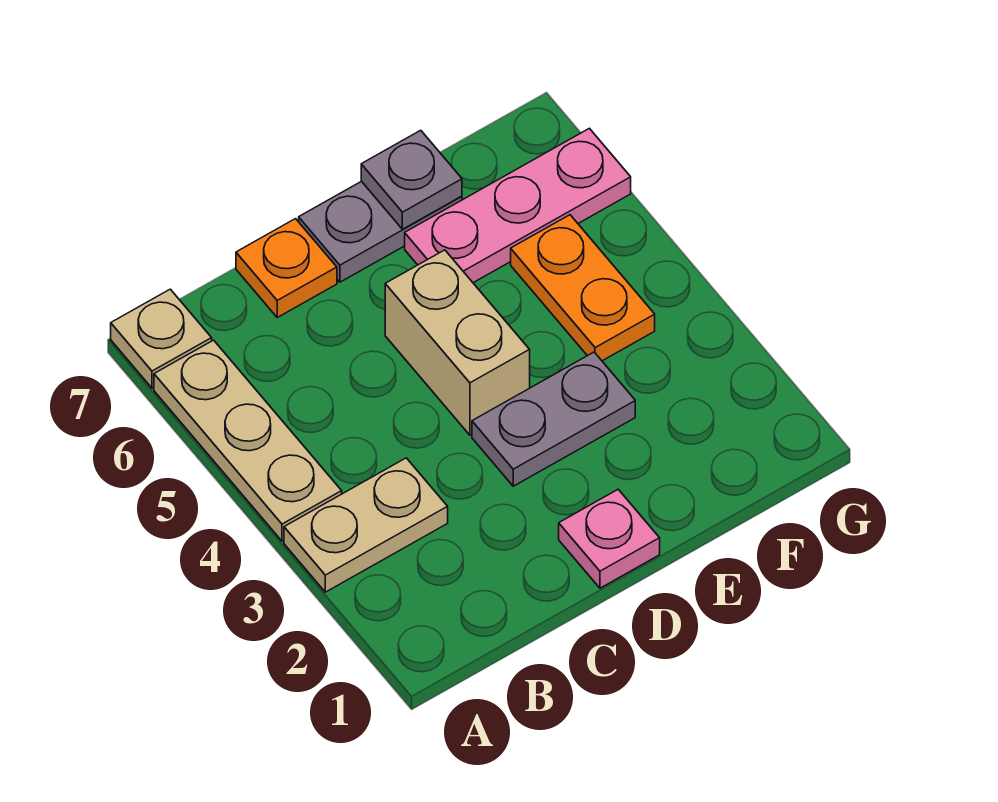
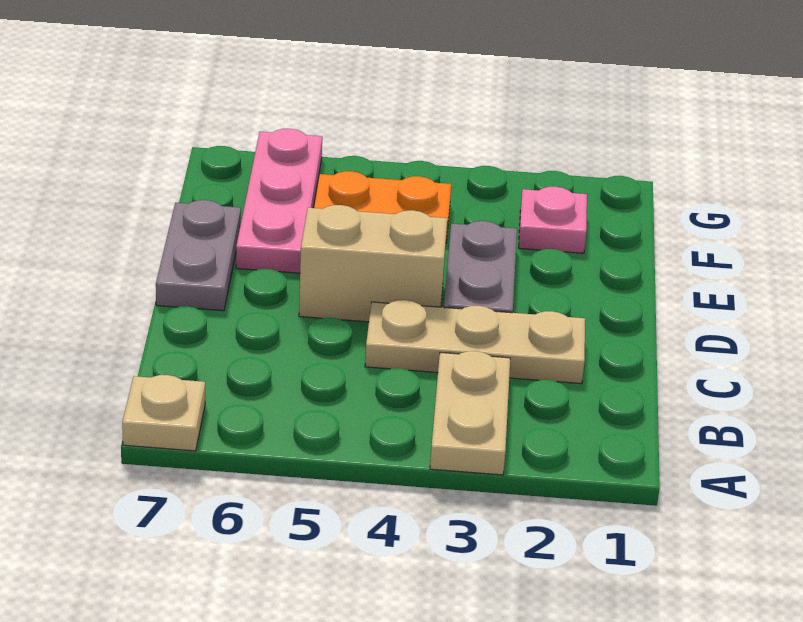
tan 1x3 plate [154,340,342,541] -> tan 1x3 plate moved to [365,300,585,384]
orange 1x1 plate [236,219,337,317] -> none
pink 1x1 plate [559,490,660,588] -> pink 1x1 plate moved to [519,187,587,253]
grey 1x1 plate [361,130,462,229] -> none

